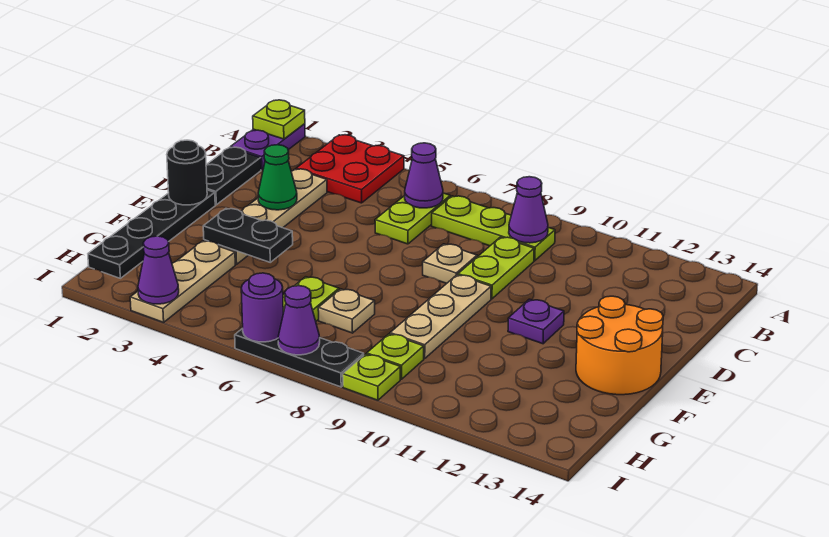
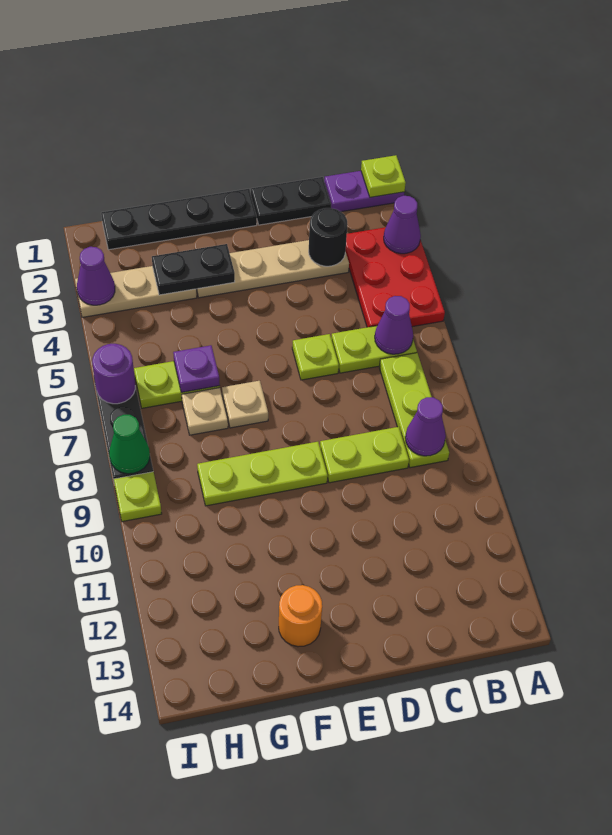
red 2x2 plate [296,135,404,203] -> red 2x3 plate [345,227,445,327]
green 1x1 cone [258,145,297,210] -> green 1x1 cone moved to [109,415,150,474]
tan 1x1 plate [423,244,477,283] -> tan 1x1 plate moved to [222,381,268,428]
black 1x1 round brick [167,140,207,205] -> black 1x1 round brick moved to [309,208,347,266]
tan 1x3 plate [390,275,491,359] -> lime 1x3 plate [197,442,328,506]
purple 1x1 plate [508,299,564,344] -> purple 1x1 plate moved to [173,345,220,392]
orange 2x2 round brick [576,296,663,395] -> orange 1x1 round brick [279,585,322,647]
black 1x2 plate [203,209,293,262] -> black 1x2 plate turned to [152,244,235,295]
lime 1x1 plate [367,334,424,379] -> lime 1x1 plate moved to [292,334,339,380]
purple 1x1 cone [278,286,320,355] -> purple 1x1 cone moved to [384,196,421,254]

